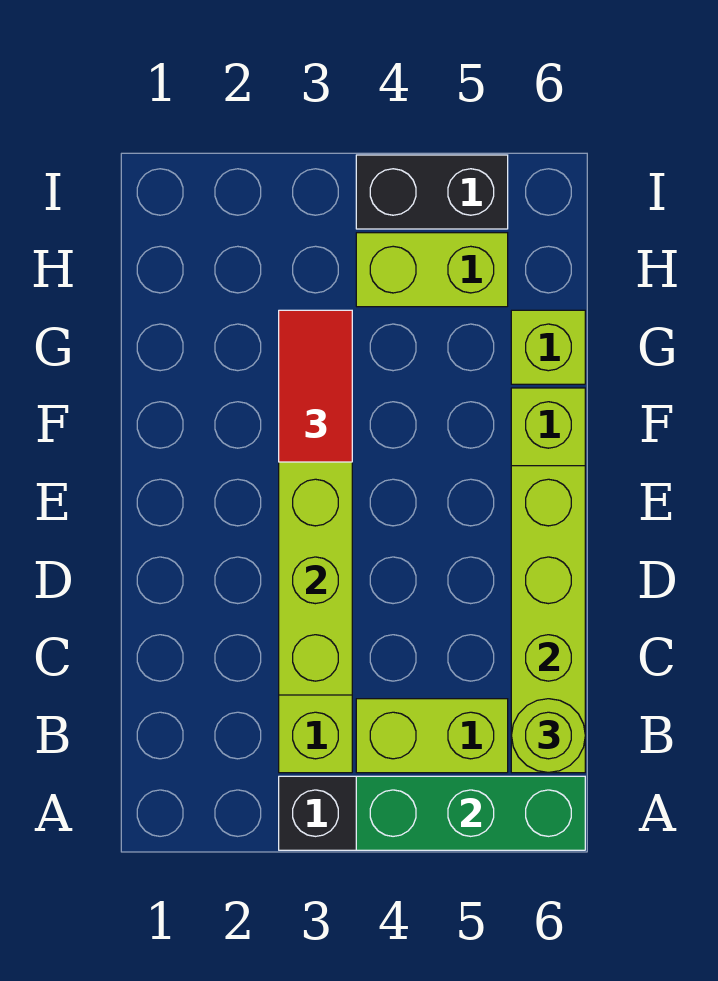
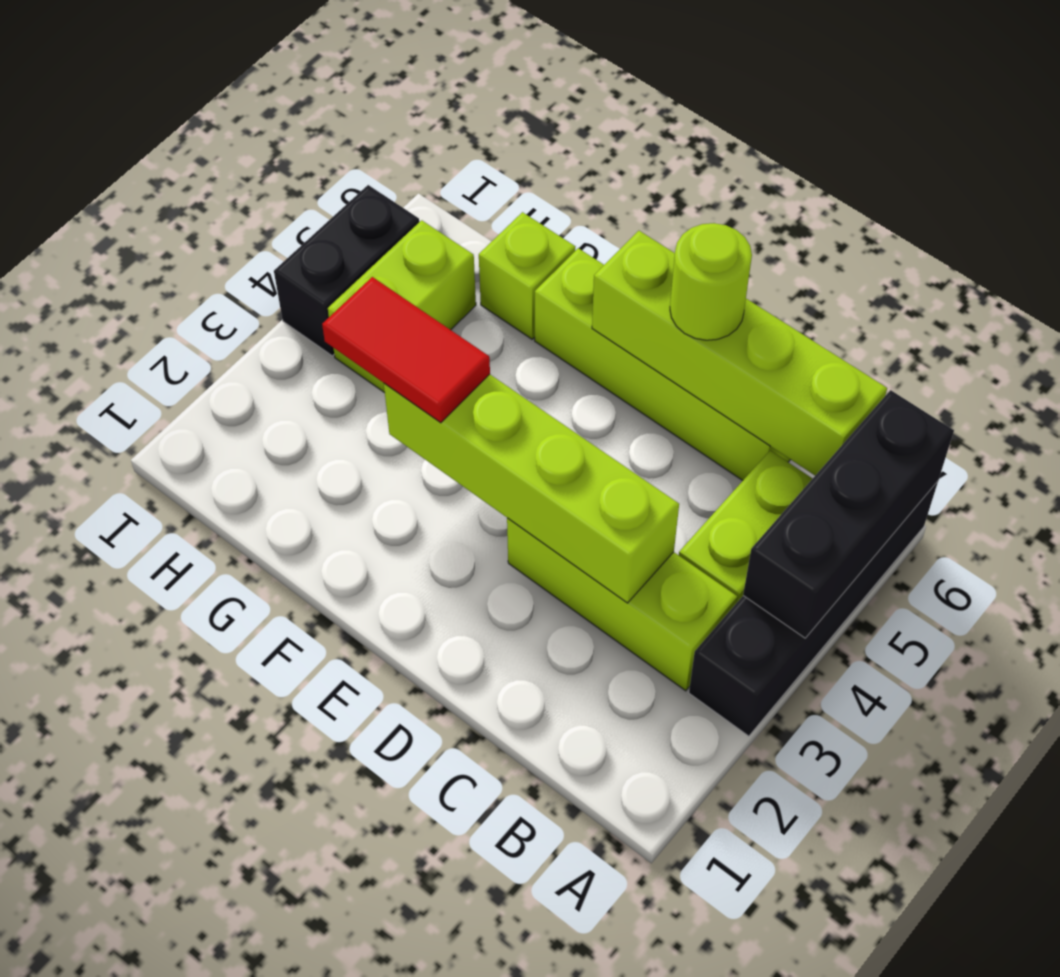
green 1x3 brick [356,776,585,850] -> black 1x3 brick [743,390,954,638]
lime 1x1 round brick [512,699,585,773] -> lime 1x1 round brick moved to [670,223,752,340]

